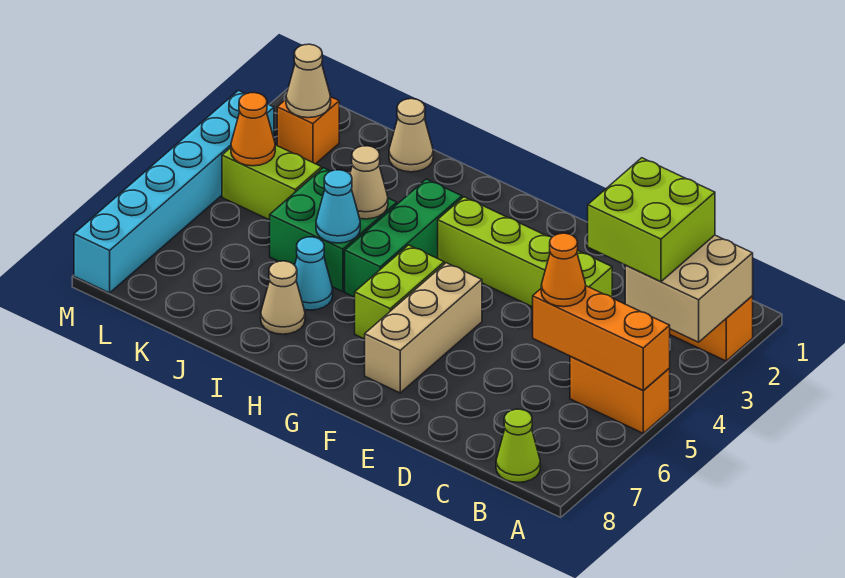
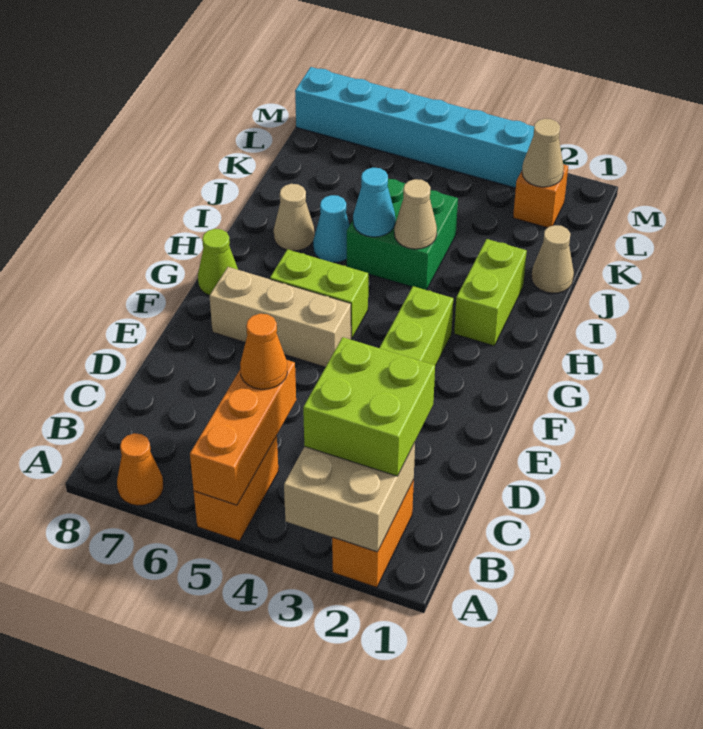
lime 1x1 cone [496,409,540,482] -> lime 1x1 cone moved to [198,229,238,295]
green 1x3 brick [345,179,462,297] -> none
lime 1x2 brick [222,145,322,220] -> lime 1x2 brick moved to [454,239,527,346]
orange 1x1 cone [231,93,275,166] -> orange 1x1 cone moved to [117,433,163,506]

